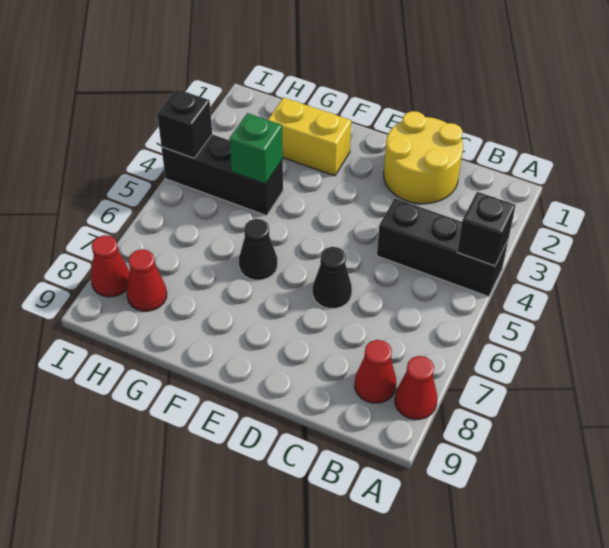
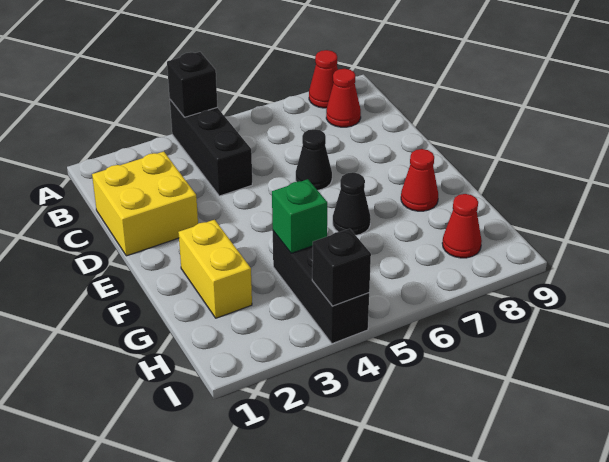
yellow 2x2 round brick [384,111,463,204] -> yellow 2x2 brick [92,152,198,256]
red 1x1 cone [91,235,130,297] -> red 1x1 cone moved to [401,149,438,211]

